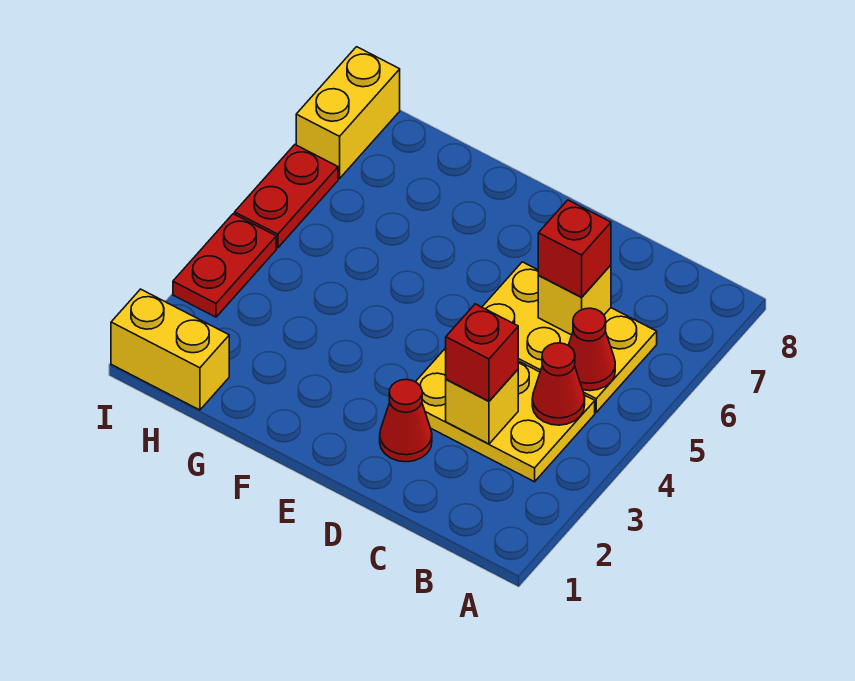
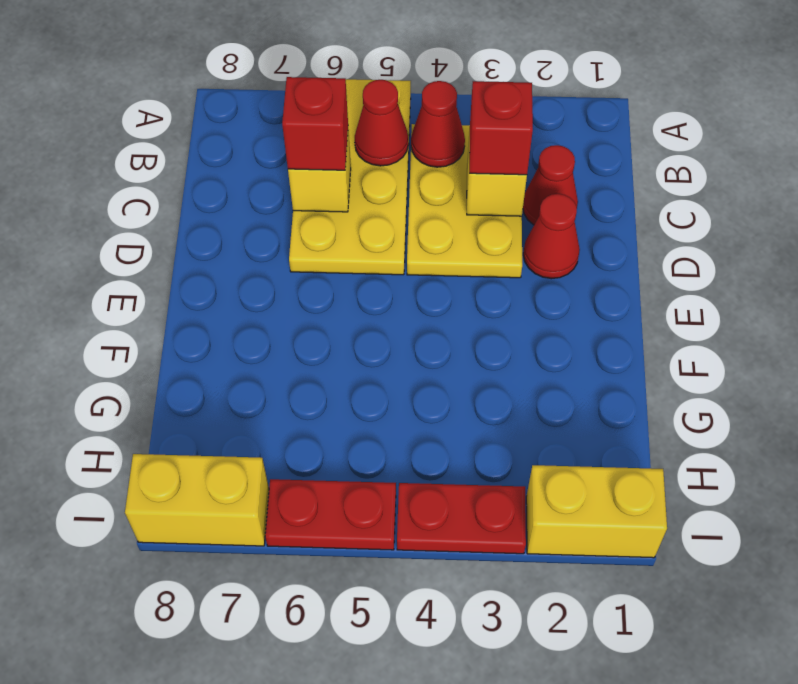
yellow 2x3 plate [482,262,657,412] -> yellow 2x4 plate [289,79,411,275]
none -> red 1x1 cone [523,145,578,225]
yellow 1x2 brick [111,289,229,410] -> yellow 1x2 brick turned to [526,465,667,558]

